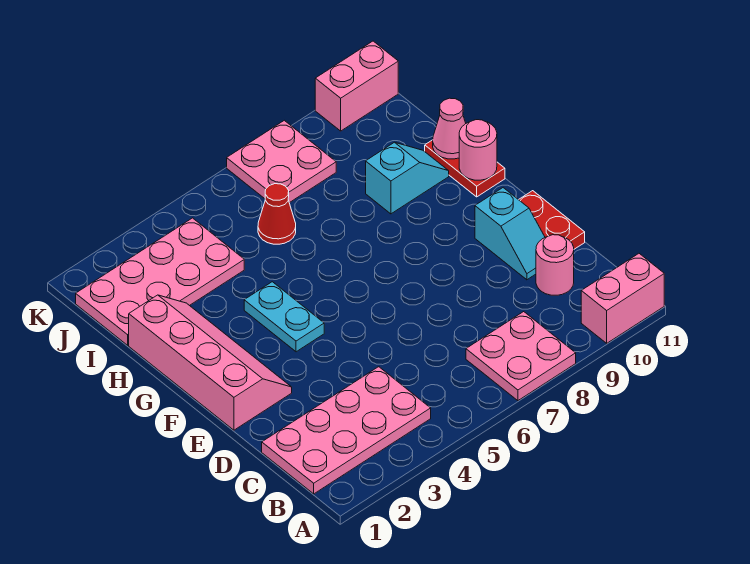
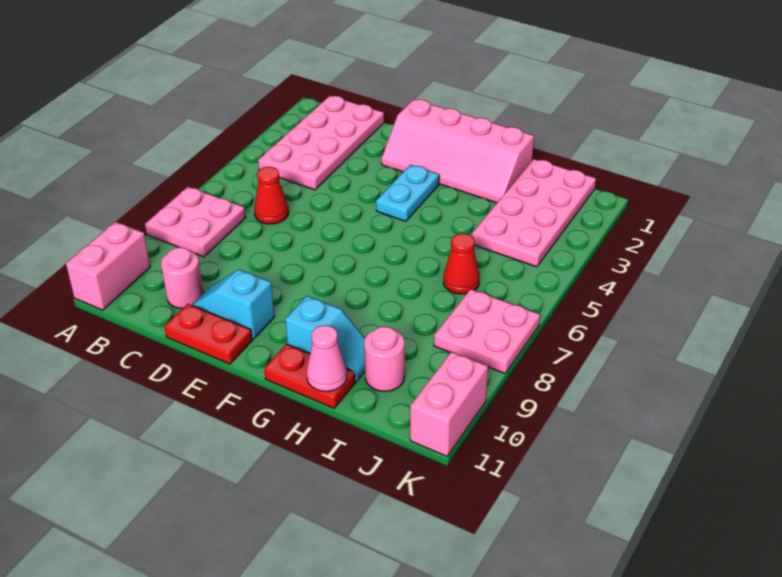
none -> red 1x1 cone [254,167,289,224]
cyan 1x2 plate [244,282,324,352] -> cyan 1x2 plate turned to [376,165,439,221]
pink 1x1 round brick [459,120,497,180] -> pink 1x1 round brick moved to [364,326,405,391]
cyan 1x2 slope [366,142,449,214] -> cyan 1x2 slope turned to [285,296,365,382]

